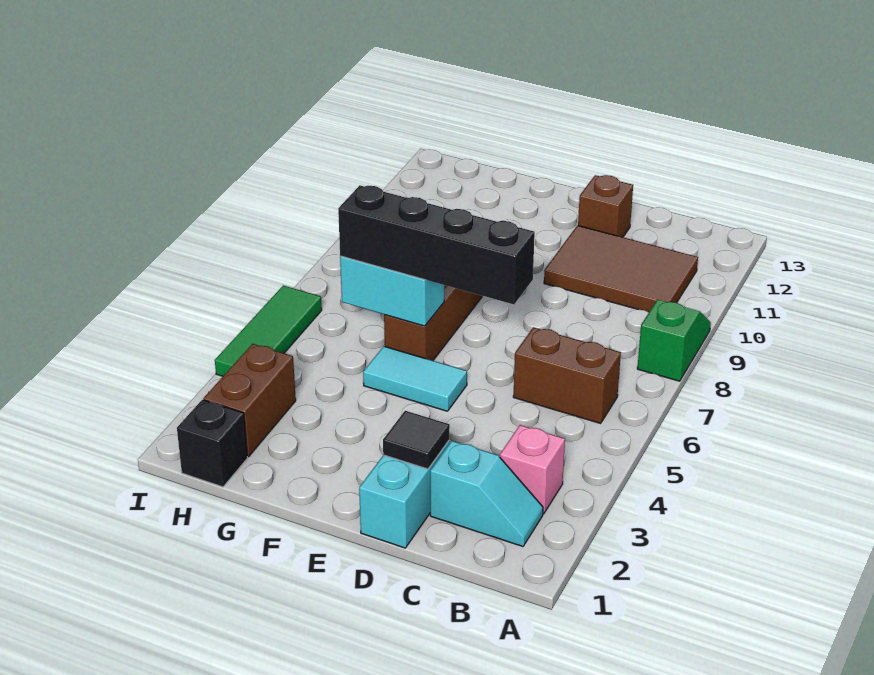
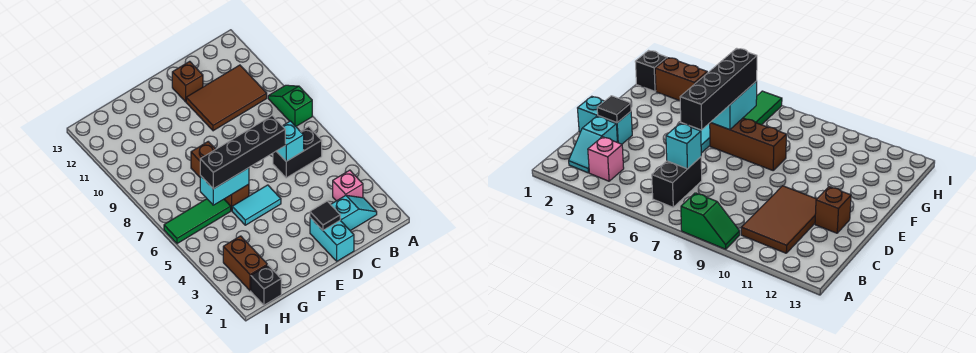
brown 1x2 brick [513,327,621,423] -> black 1x2 brick [273,127,322,178]
none -> cyan 1x1 brick [277,121,304,161]
green 1x3 tile [215,286,322,376] -> green 1x3 tile turned to [164,199,231,244]

